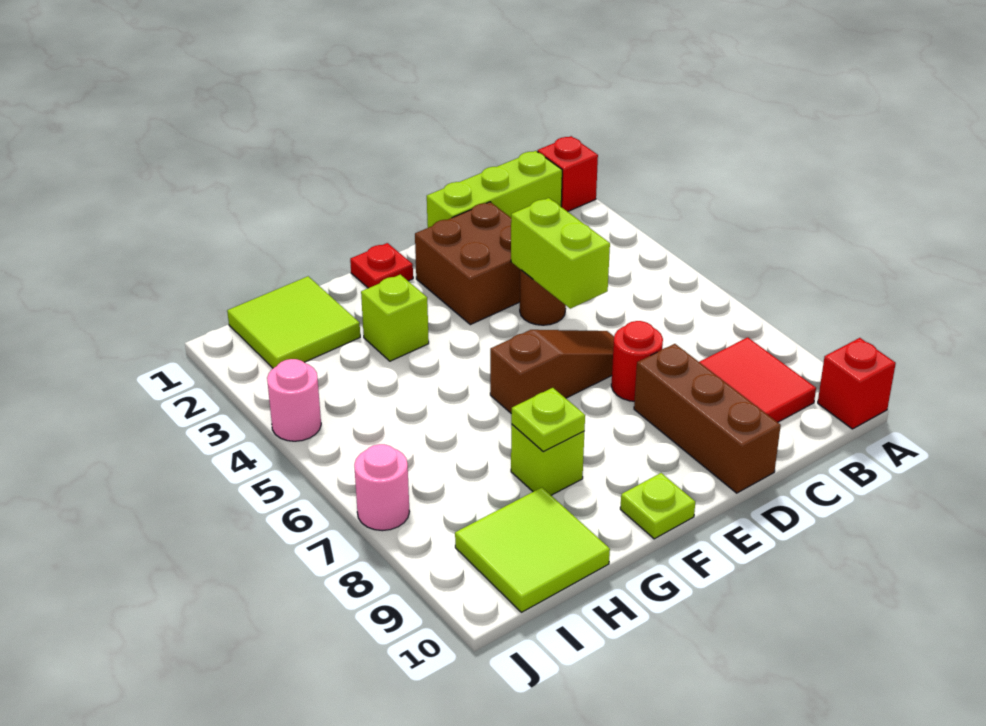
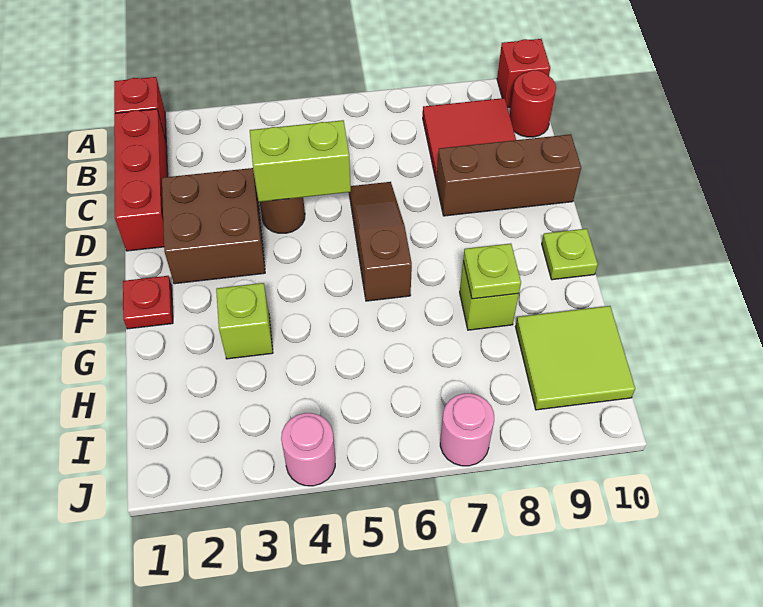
lime 1x3 brick [427,151,562,228] -> red 1x3 brick [114,109,168,251]
red 1x1 round brick [611,321,663,401] -> red 1x1 round brick moved to [510,70,556,137]
lime 2x2 tile [227,276,360,368] -> none

